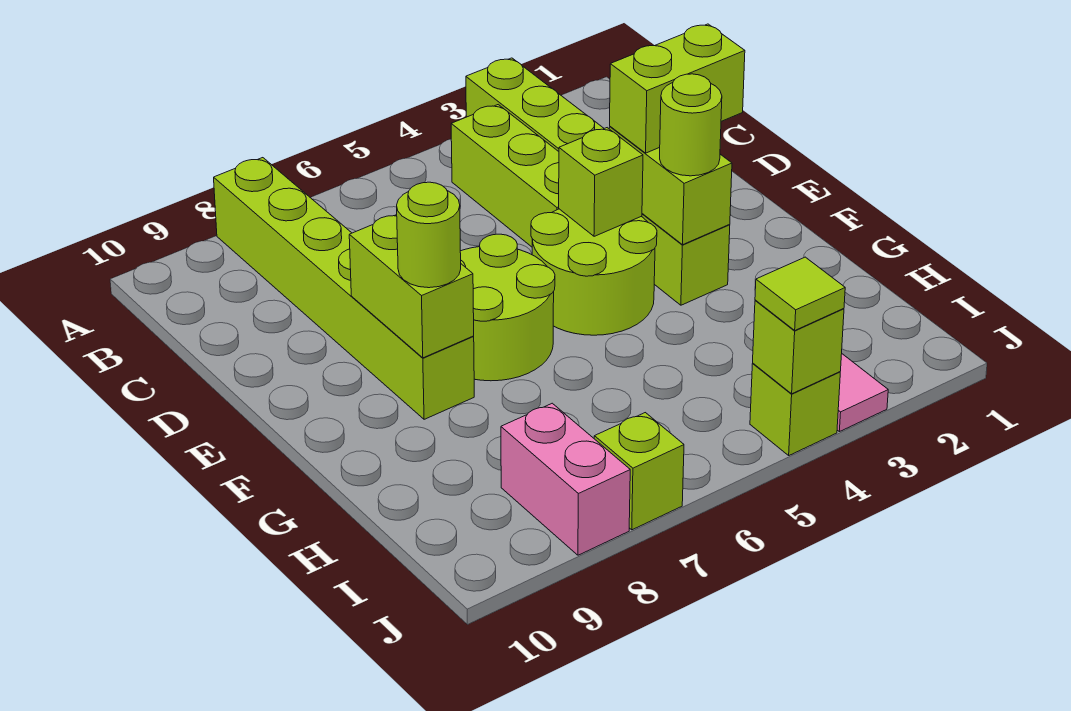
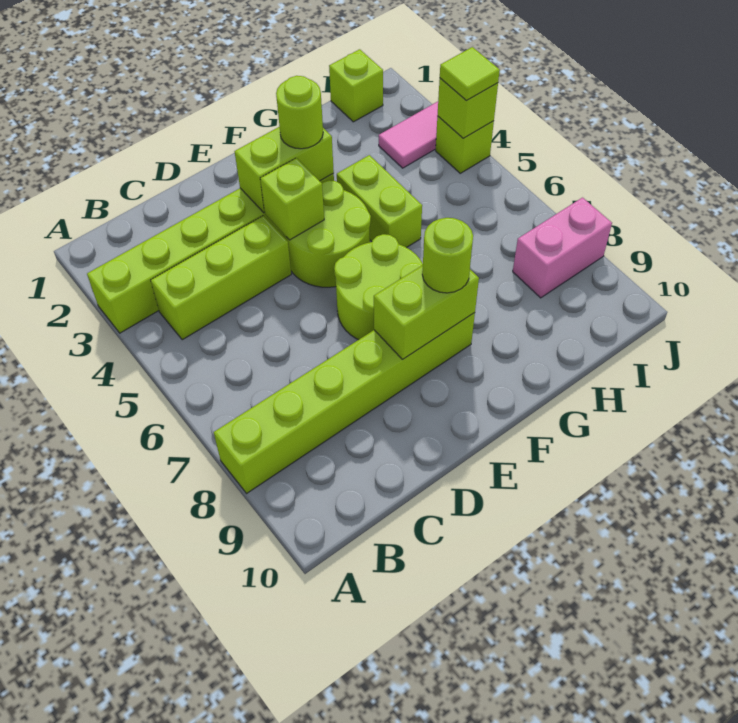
lime 1x2 brick [610,24,745,153] -> lime 1x2 brick moved to [337,155,422,248]
lime 1x1 brick [594,413,684,530] -> lime 1x1 brick moved to [329,49,383,122]

